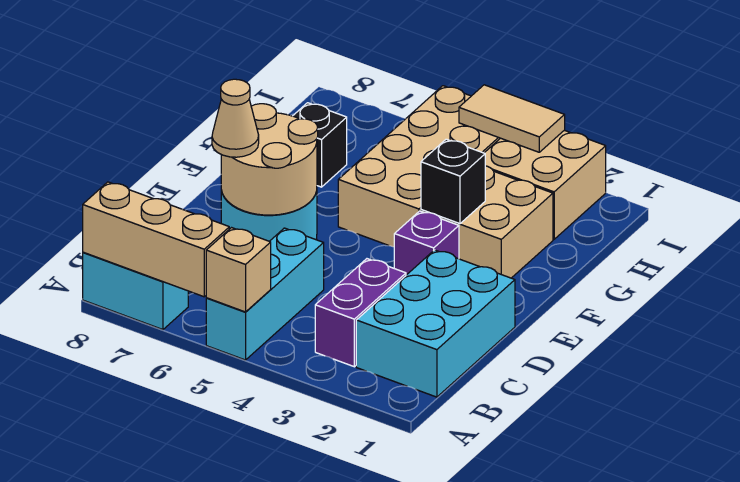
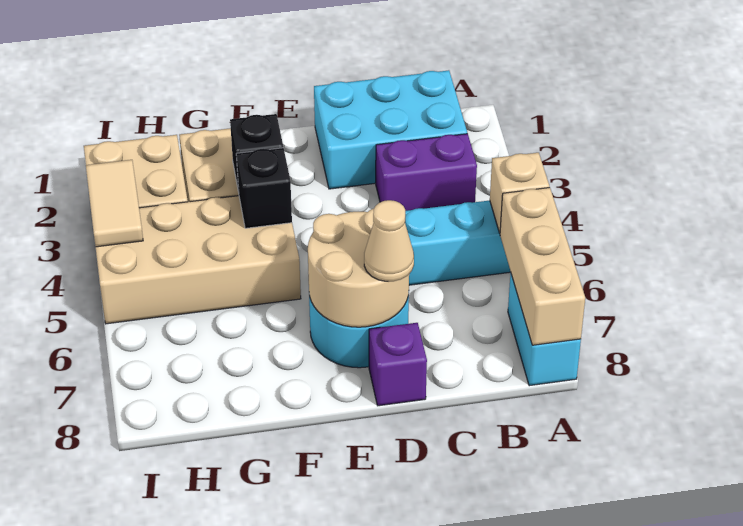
purple 1x1 brick [394,211,459,275] -> purple 1x1 brick moved to [369,323,427,406]
black 1x1 brick [293,103,347,187] -> black 1x1 brick moved to [236,148,292,228]

